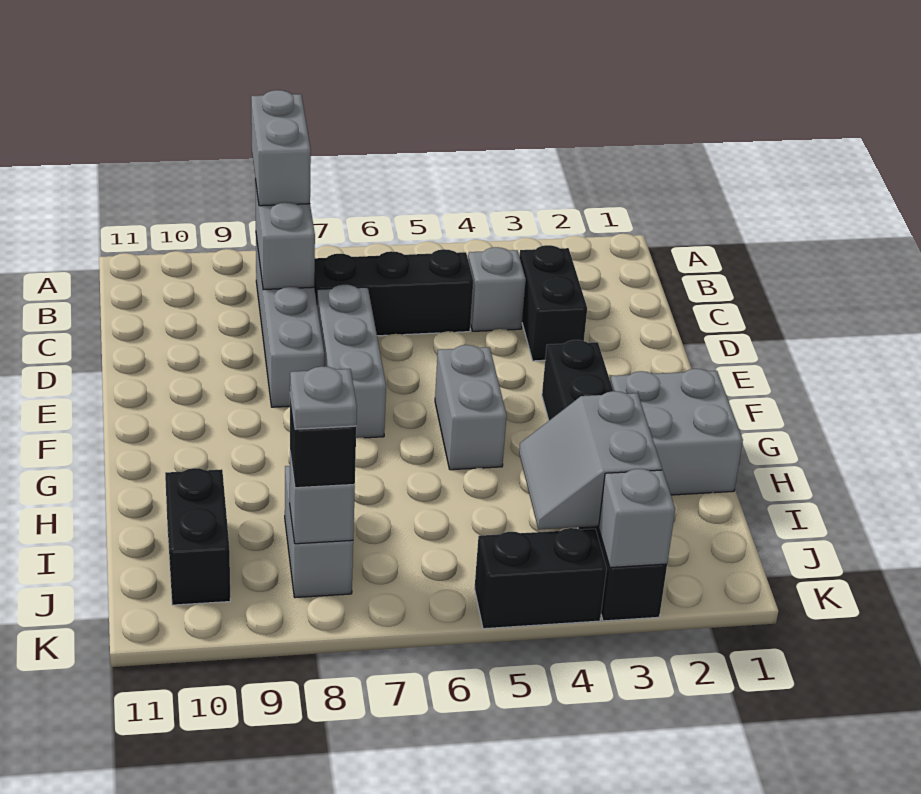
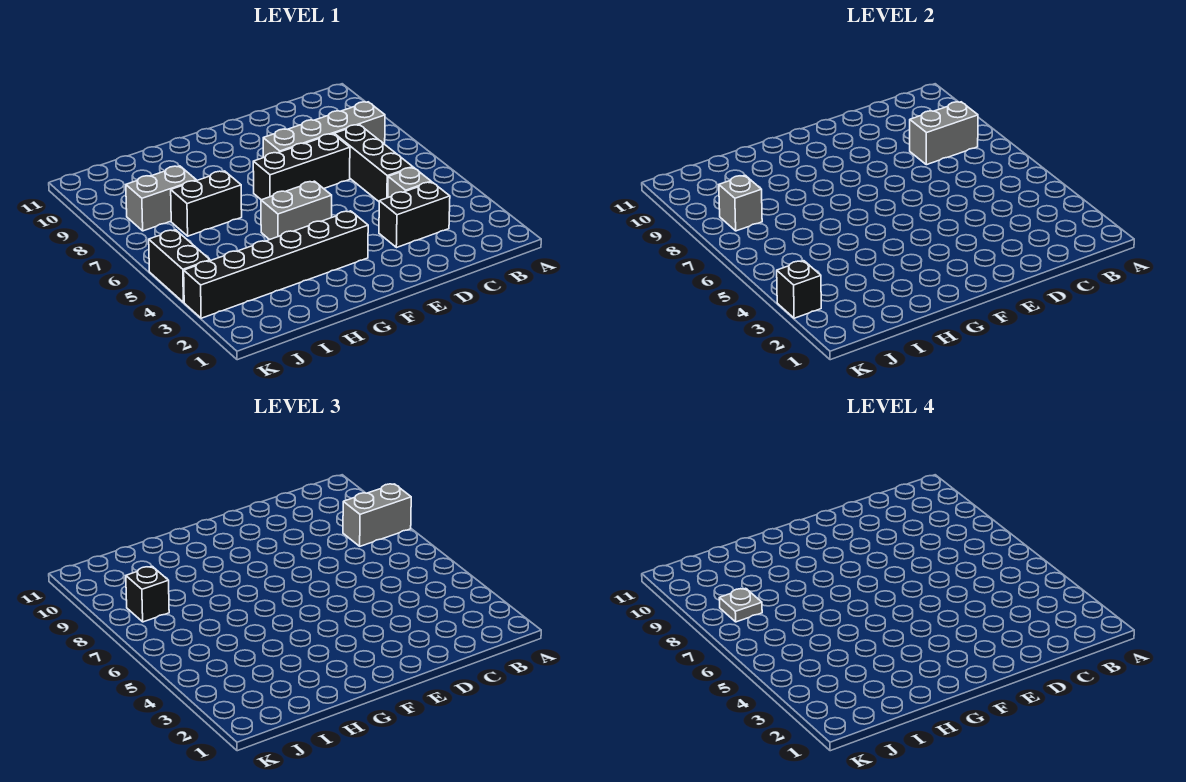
grey 1x3 brick [317,285,386,438] -> black 1x3 brick [253,134,350,200]
grey 2x2 brick [610,369,743,495] -> none
grey 2x2 slope [519,391,662,530] -> none
black 1x2 brick [165,468,230,605] -> black 1x2 brick moved to [171,171,242,236]
grey 1x1 brick [599,469,675,568] -> black 1x1 brick [777,261,821,318]

